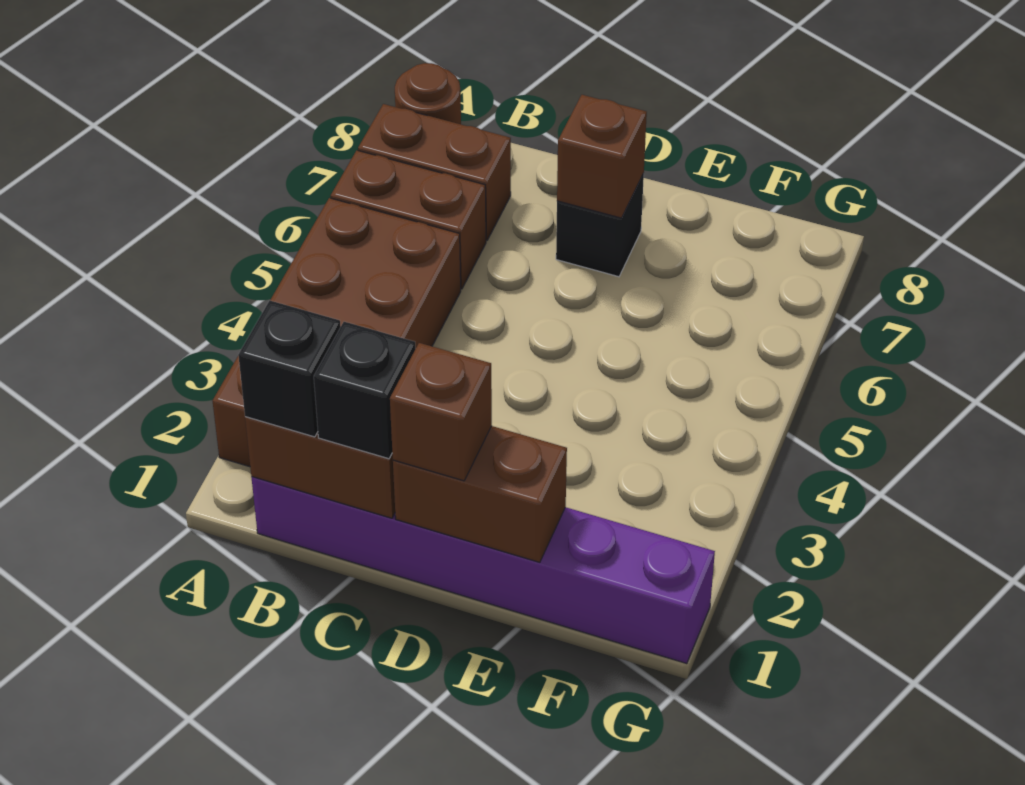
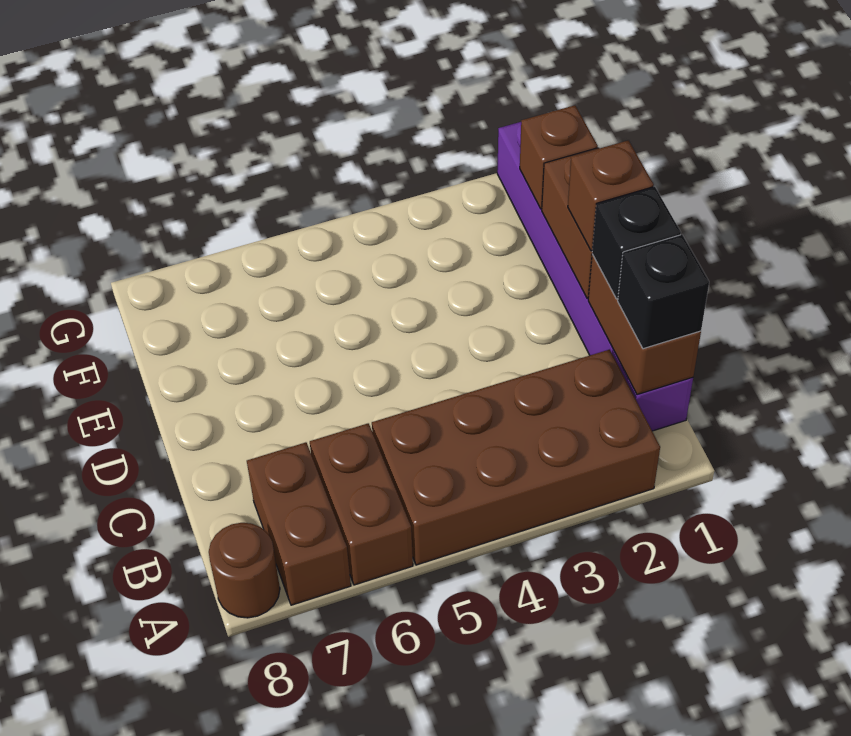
black 1x1 brick [556,173,644,277] -> none
brown 1x1 brick [557,95,647,218] -> brown 1x1 brick moved to [520,105,598,209]

